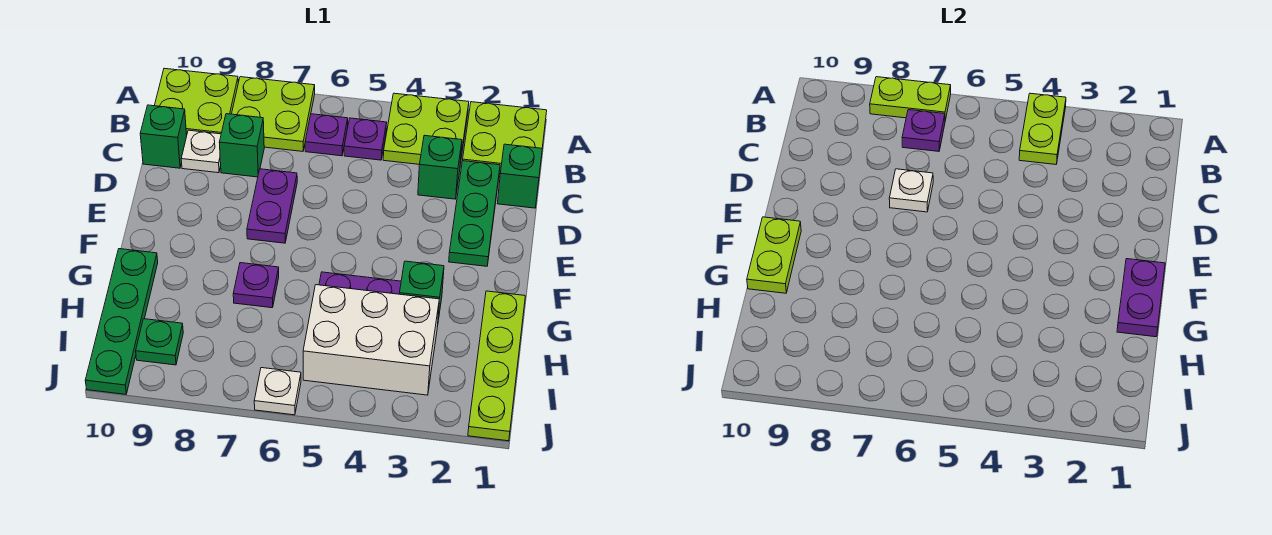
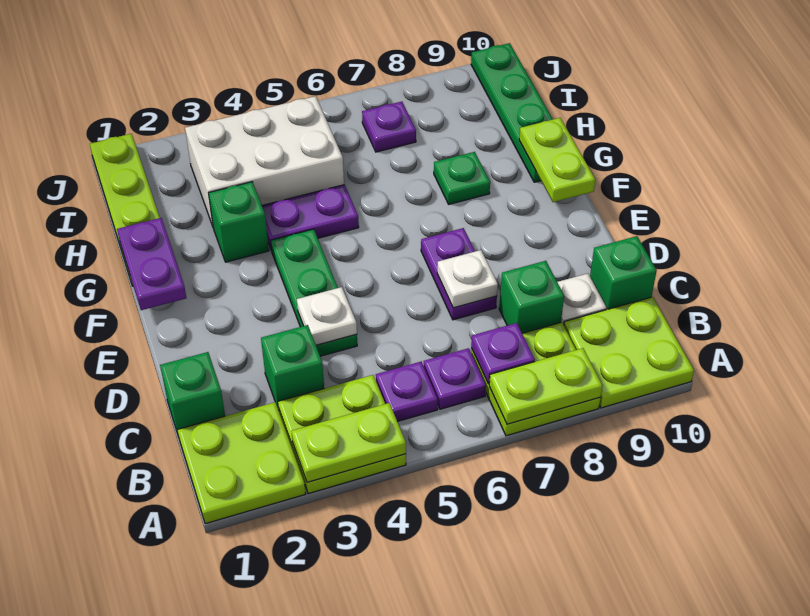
lime 1x2 plate [1019,93,1066,164] -> lime 1x2 plate turned to [291,403,406,482]
green 1x3 plate [449,161,500,266] -> green 1x3 plate moved to [271,229,357,356]
purple 1x1 plate [233,263,279,308] -> purple 1x1 plate moved to [362,102,416,152]
green 1x1 plate [136,319,183,365] -> green 1x1 plate moved to [434,152,490,204]
white 1x1 plate [254,368,301,415] -> white 1x1 plate moved to [297,287,357,345]

